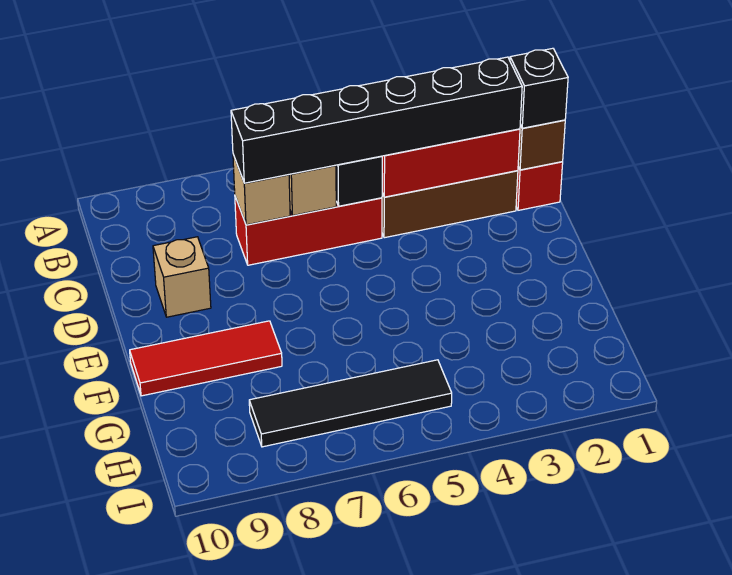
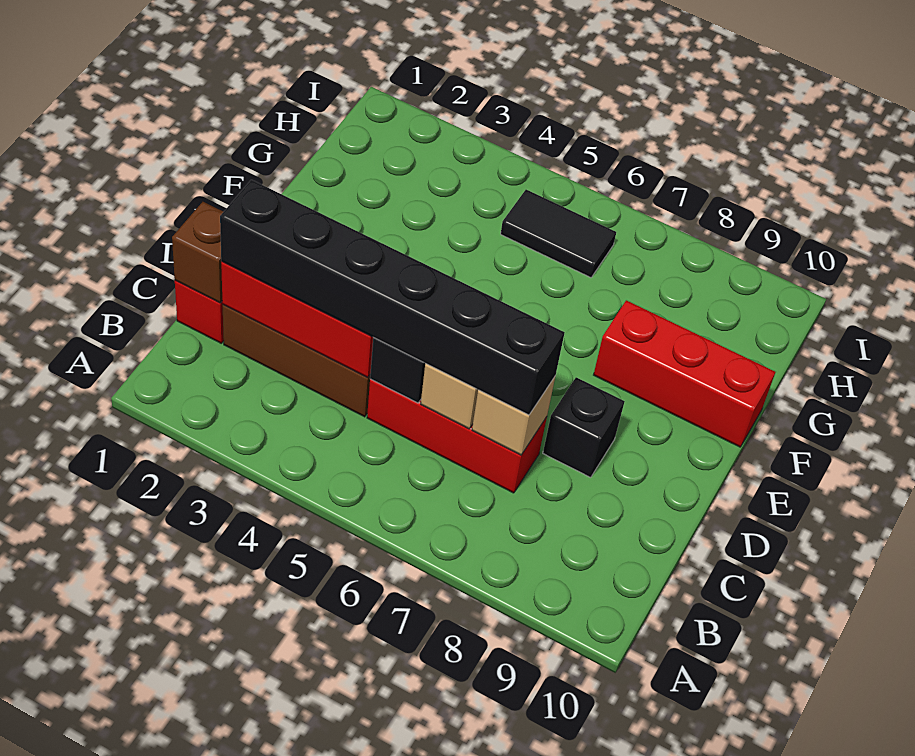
black 1x1 brick [510,48,568,128] -> black 1x1 brick moved to [543,377,625,477]
tan 1x1 brick [153,237,211,317] -> none
red 1x3 tile [130,321,282,396] -> red 1x3 brick [594,300,775,447]
black 1x4 tile [249,360,452,447] -> black 1x2 tile [501,190,616,278]

